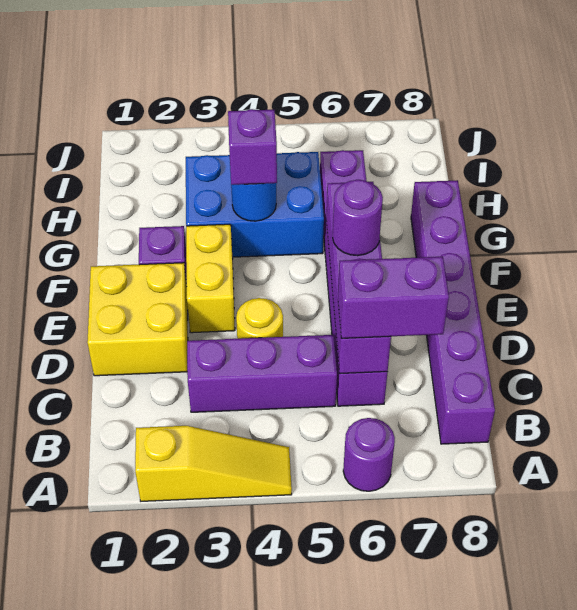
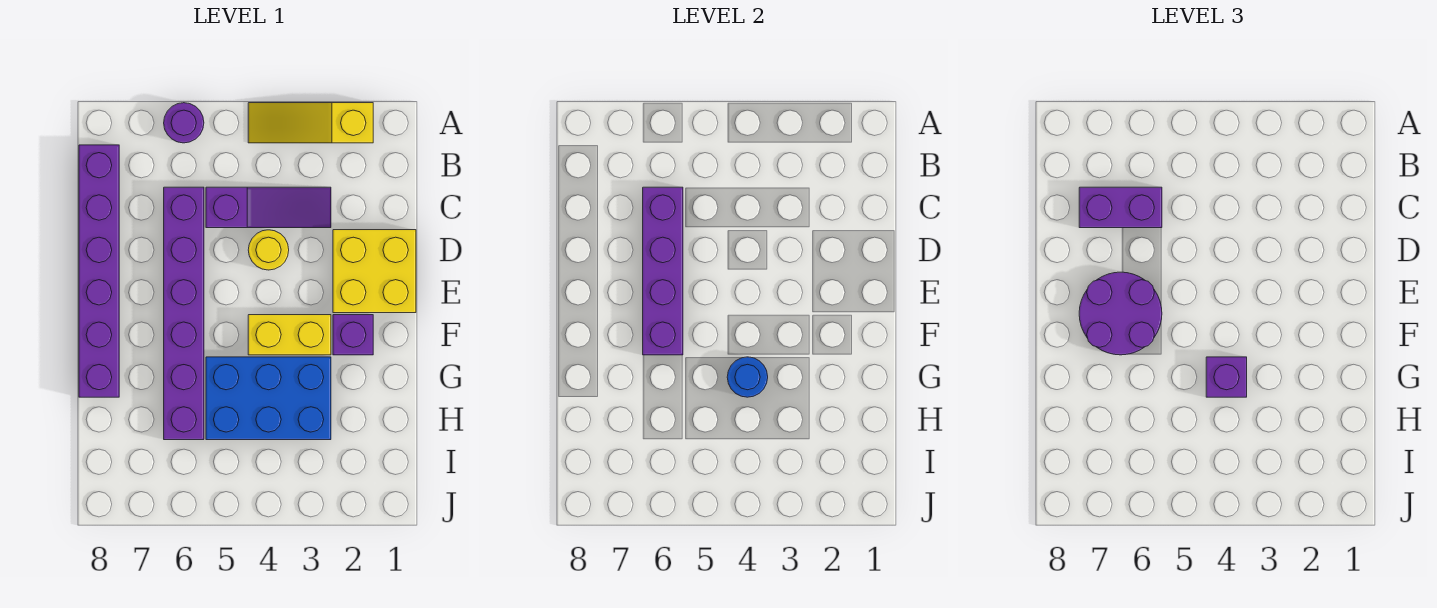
purple 1x3 brick [187,335,337,412] -> purple 1x3 slope [206,187,331,228]
yellow 1x2 brick [186,224,235,333] -> yellow 1x2 brick turned to [248,315,331,355]
purple 1x1 round brick [333,180,383,256] -> purple 2x2 round brick [1079,272,1162,355]

